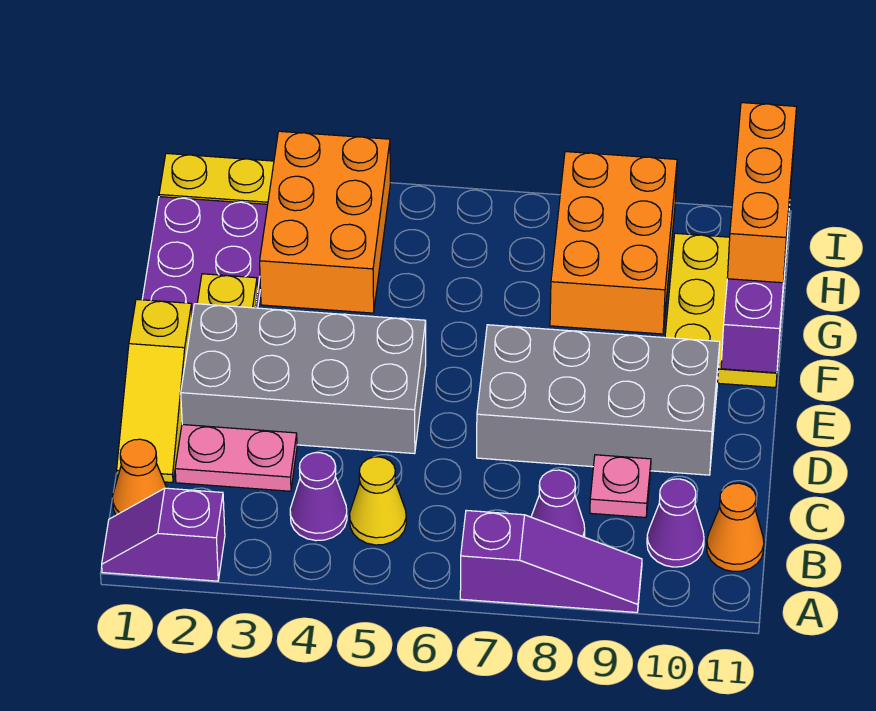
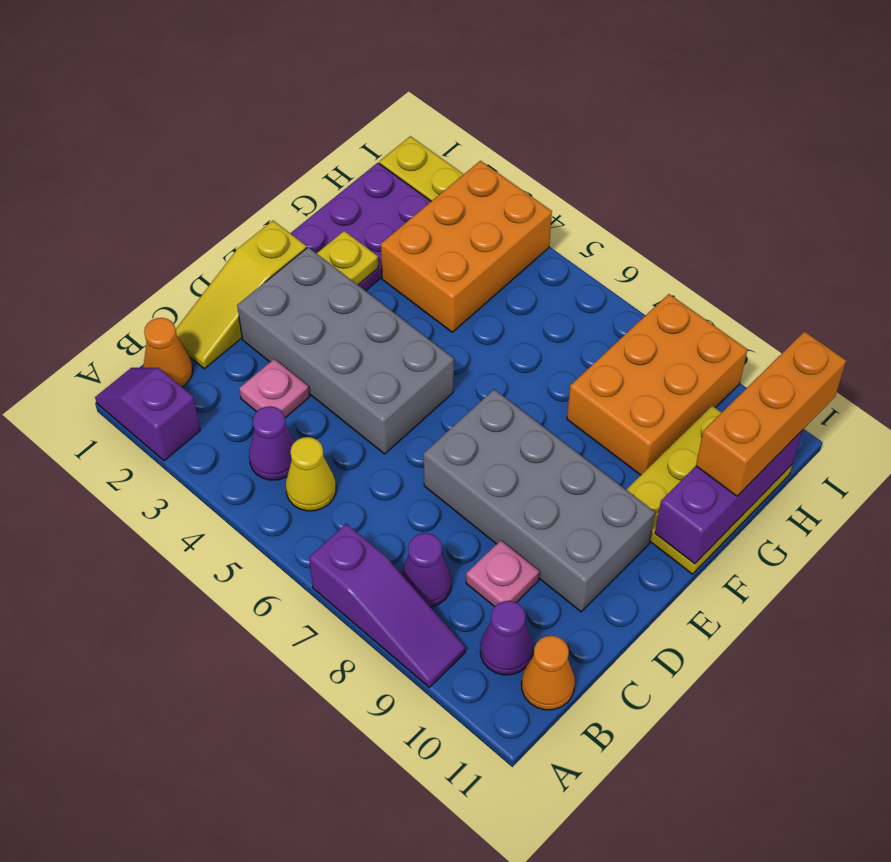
pink 1x2 plate [175,425,297,491] -> pink 1x1 plate [239,359,310,418]

